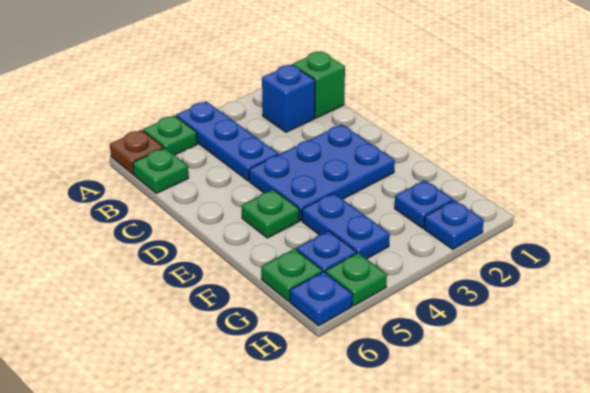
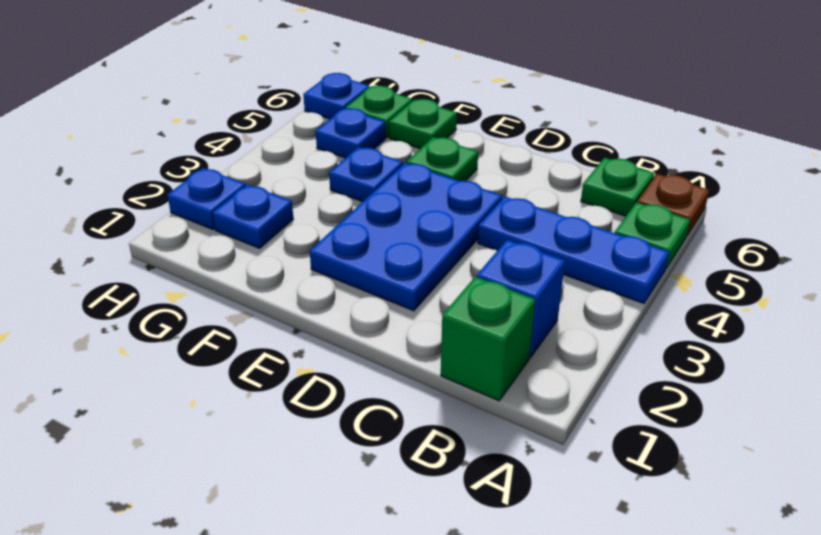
blue 1x2 plate [302,193,390,259] -> blue 1x1 plate [329,147,403,202]
green 1x1 plate [325,253,387,306] -> green 1x1 plate moved to [389,99,457,149]

